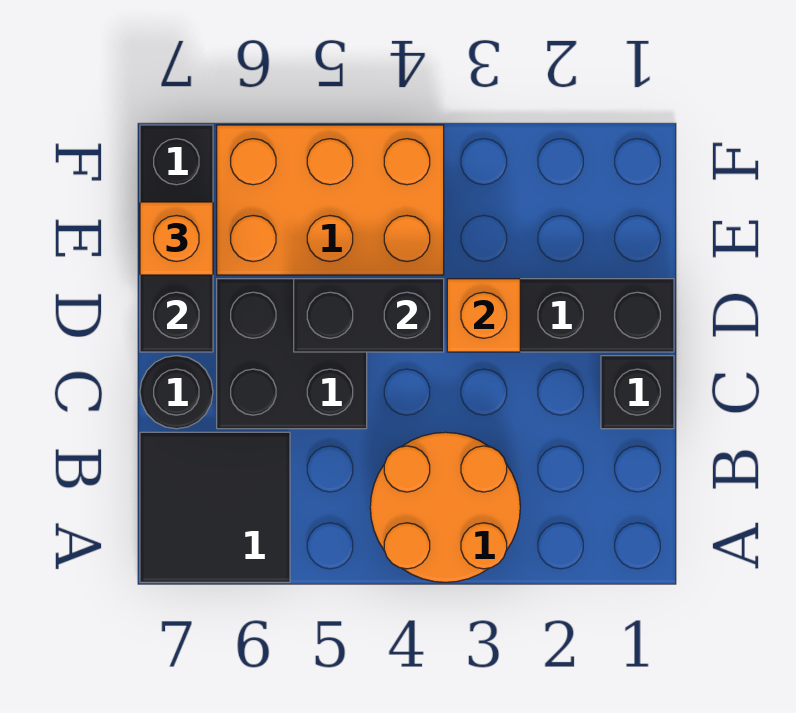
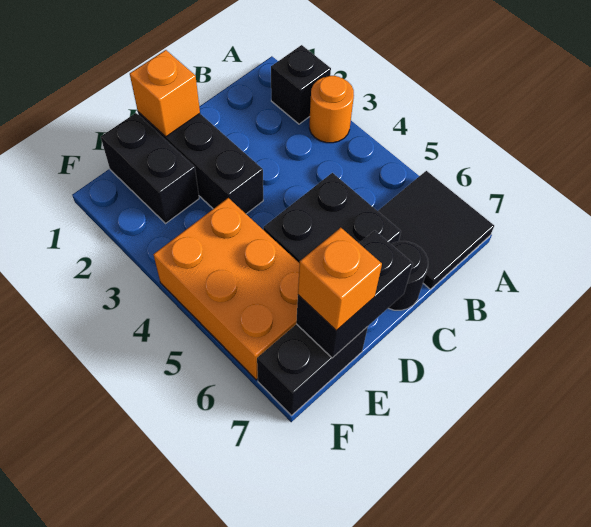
orange 2x2 round brick [370,432,520,582] -> orange 1x1 round brick [309,76,354,143]
black 1x1 brick [601,356,674,429] -> black 1x1 brick moved to [271,45,331,124]
orange 1x1 brick [447,279,520,352] -> orange 1x1 brick moved to [130,50,200,137]
black 1x2 brick [294,279,444,352] -> black 1x2 brick moved to [101,113,199,223]

